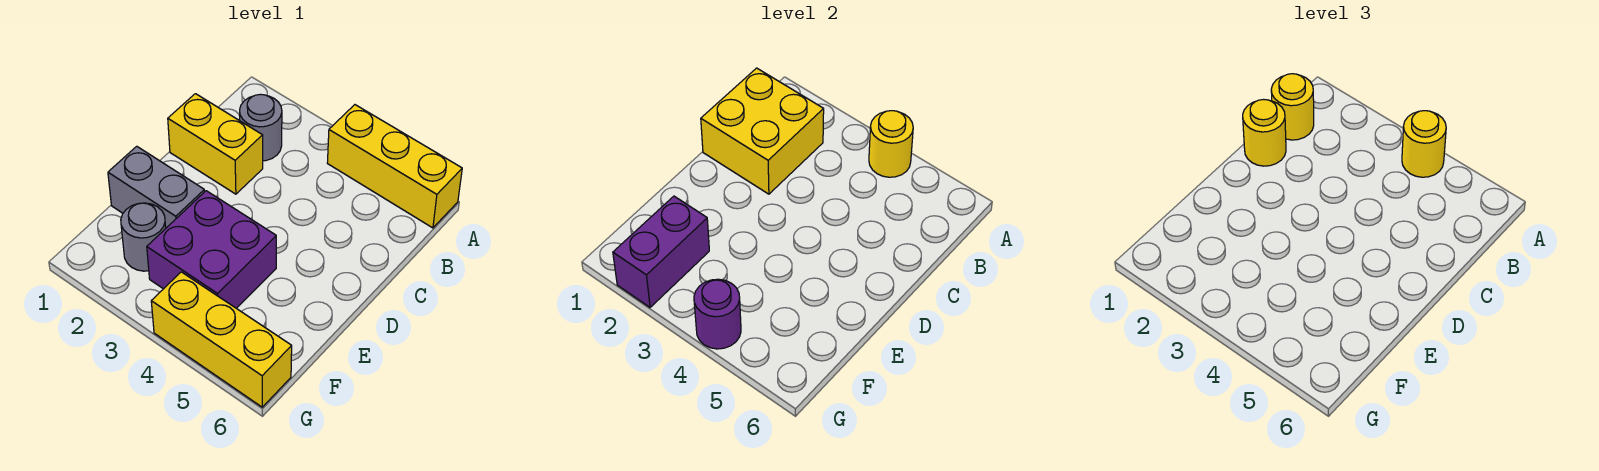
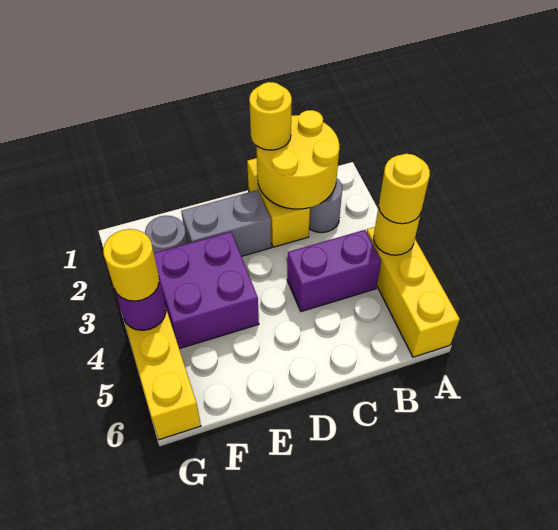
yellow 2x2 brick [701,68,824,194] -> yellow 2x2 round brick [257,110,339,209]
yellow 1x1 round brick [1271,74,1314,140] -> yellow 1x1 round brick moved to [103,229,159,301]
grey 1x2 brick [108,146,205,228] -> grey 1x2 brick turned to [181,190,271,256]
purple 1x2 brick [613,196,709,307] -> purple 1x2 brick moved to [287,230,381,312]

